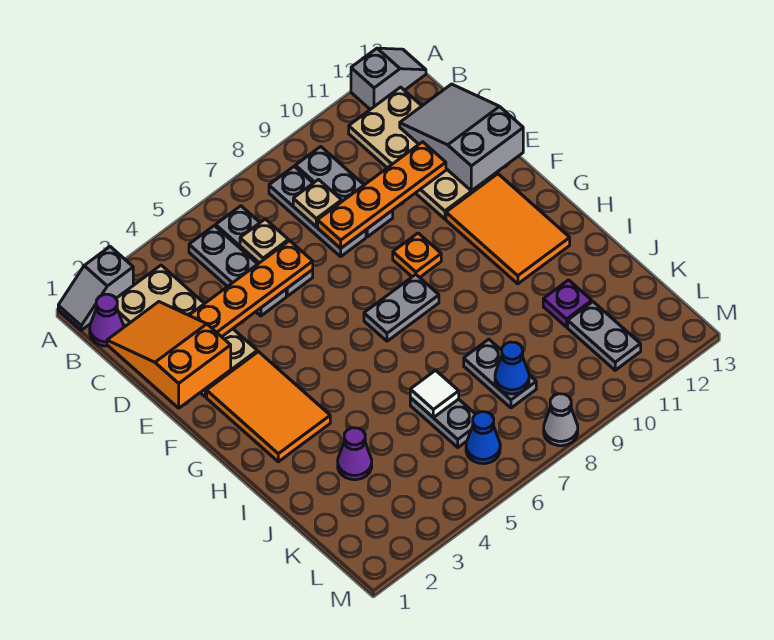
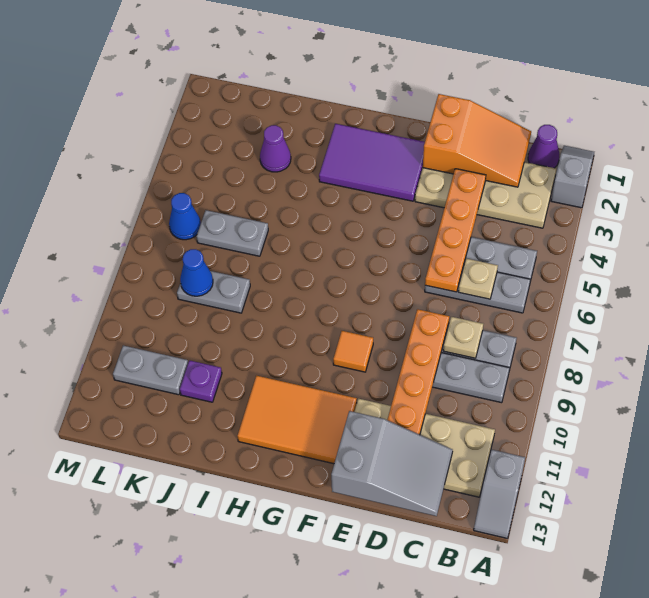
orange 2x3 tile [207,352,330,462] -> purple 2x3 tile [319,124,425,201]
orange 1x1 plate [393,233,441,277] -> orange 1x1 tile [333,331,373,372]
grey 1x2 plate [364,274,439,341] -> none
white 1x1 tile [410,370,459,418] -> none
grey 1x1 cone [544,394,578,446] -> none

